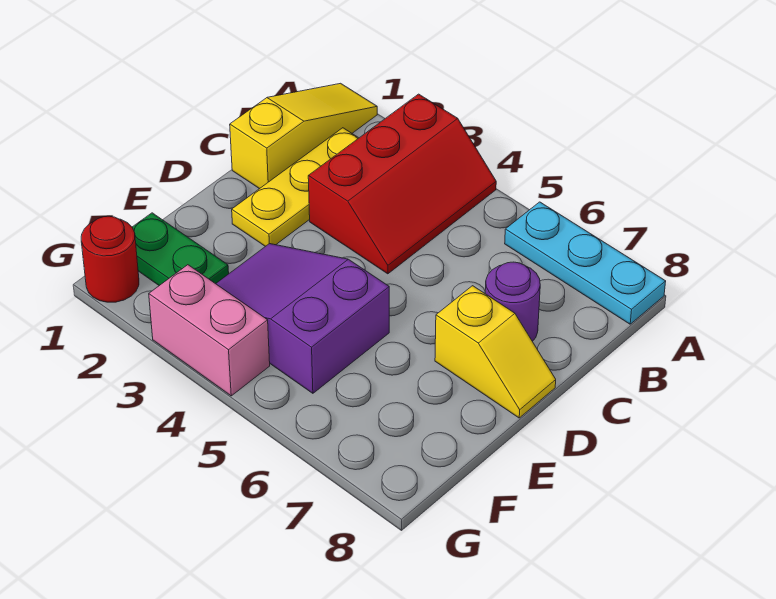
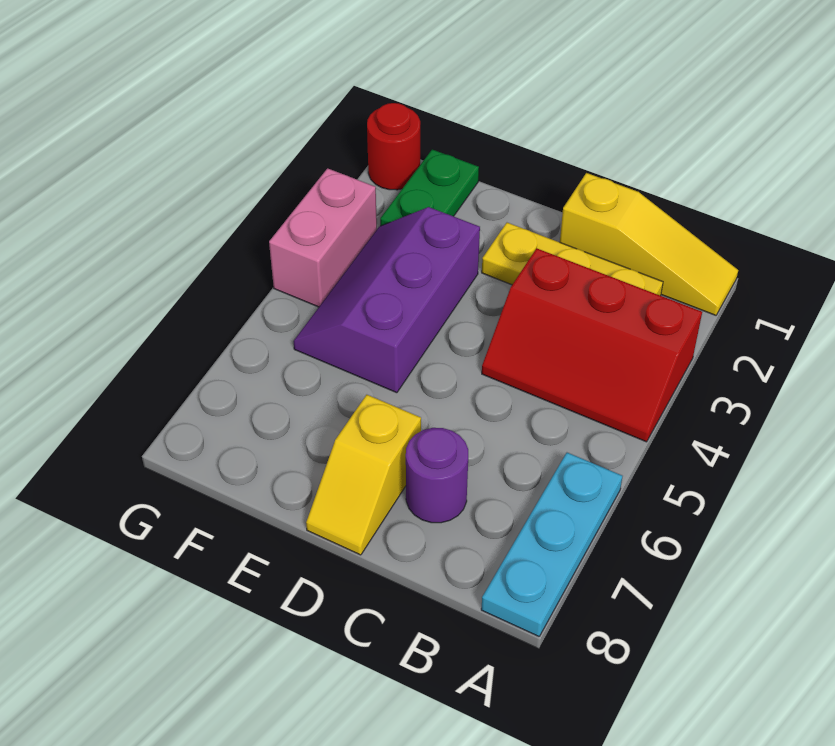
purple 2x3 slope [216,244,389,393] -> purple 2x3 slope turned to [293,207,480,393]

